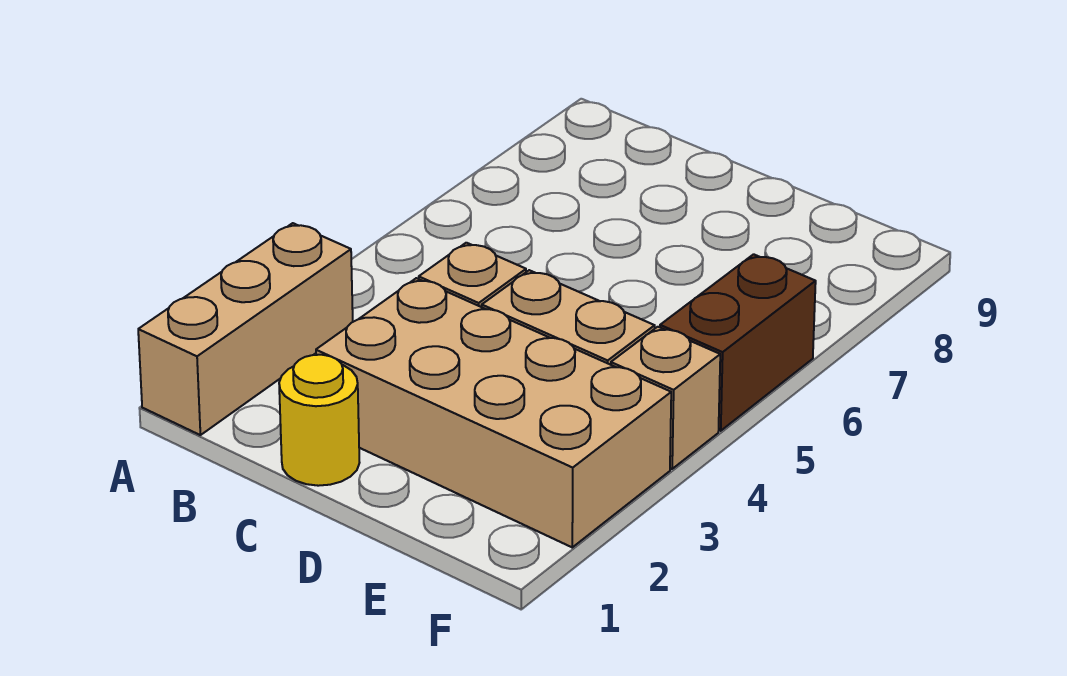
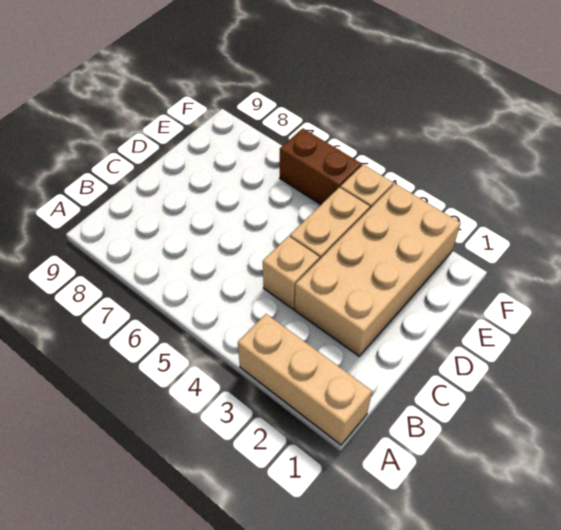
yellow 1x1 round brick [279,355,360,486] -> none

